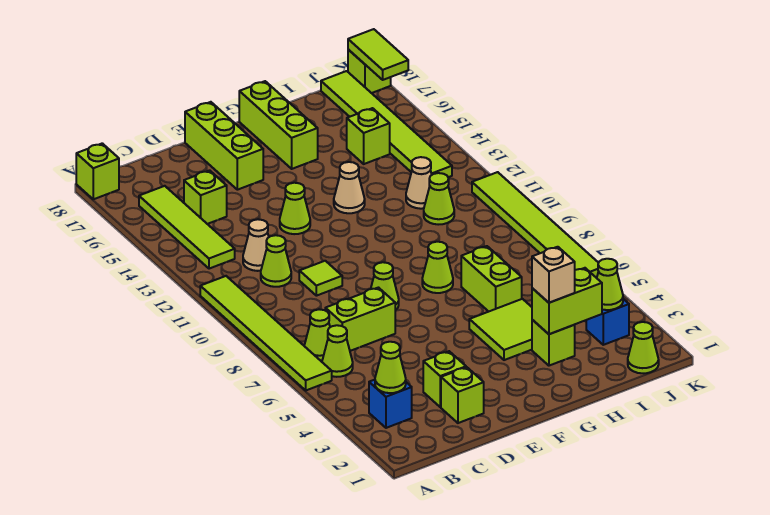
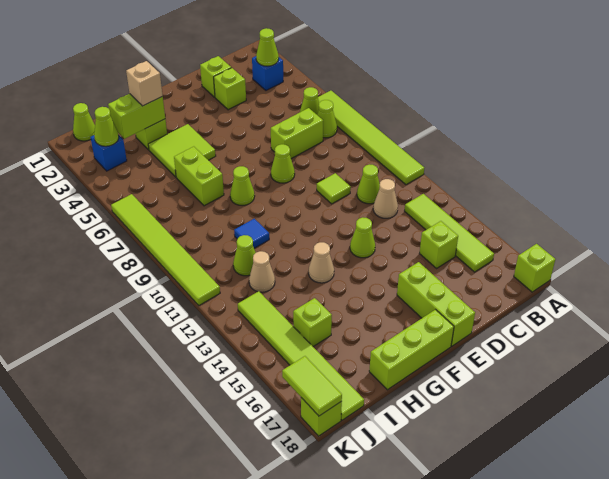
lime 1x3 brick [239,81,318,169] -> lime 1x3 brick turned to [369,310,454,390]
none -> blue 1x1 tile [234,219,269,248]

